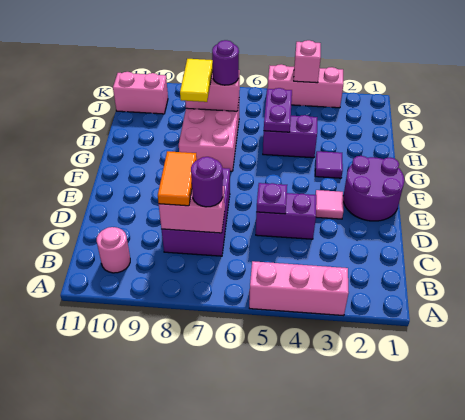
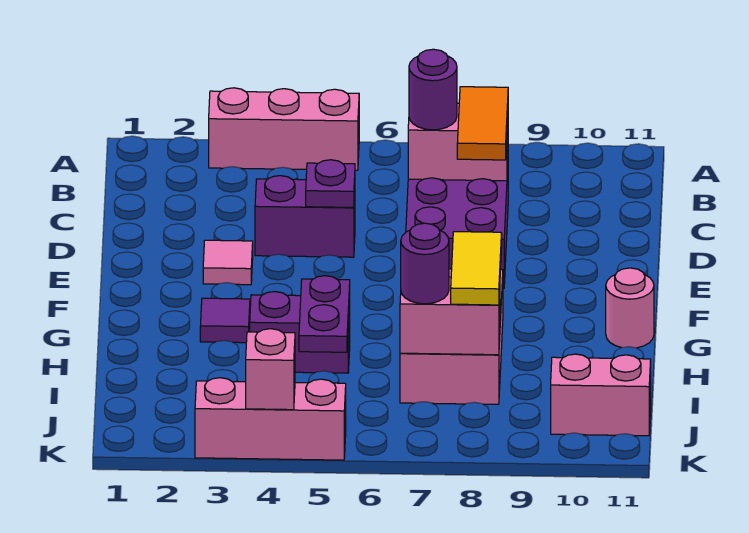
pink 1x1 round brick [97,227,130,273] -> pink 1x1 round brick moved to [606,268,654,348]
purple 2x2 round brick [343,156,404,221] -> none

